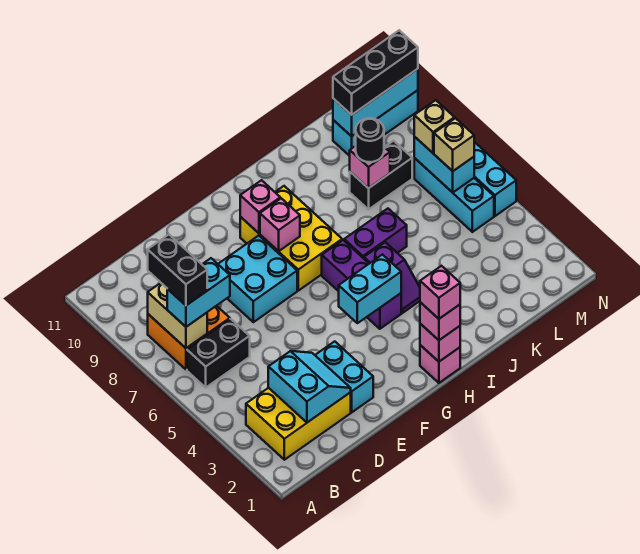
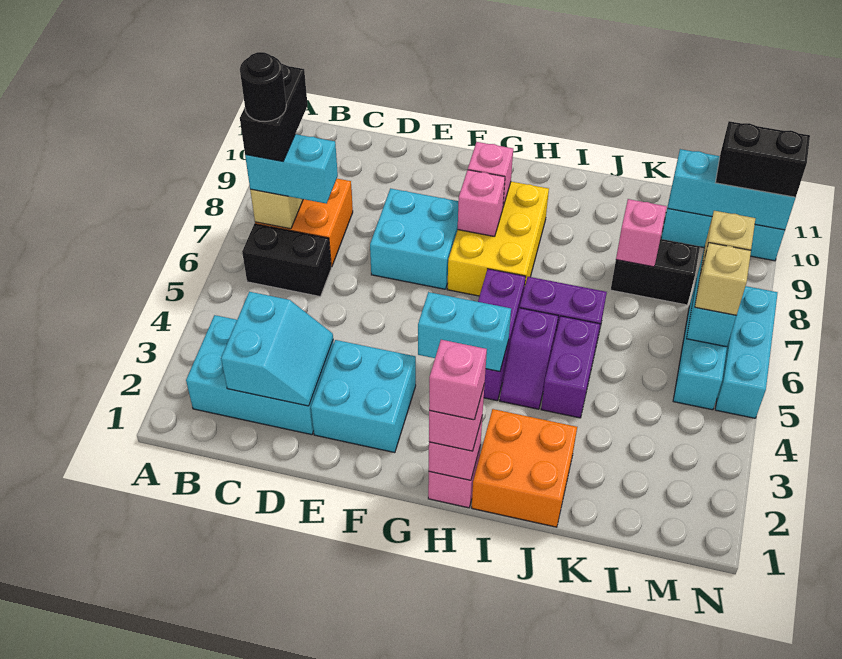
yellow 2x3 brick [246,388,351,460] -> cyan 2x3 brick [186,315,334,435]
cyan 1x2 brick [315,341,373,412] -> cyan 2x2 brick [311,340,416,453]
none -> orange 2x2 brick [472,409,577,527]
none -> purple 1x2 brick [541,316,600,418]
black 1x1 round brick [356,118,384,162] -> black 1x1 round brick moved to [240,52,286,122]
black 1x3 brick [333,30,418,115] -> black 1x2 brick [715,121,810,198]

